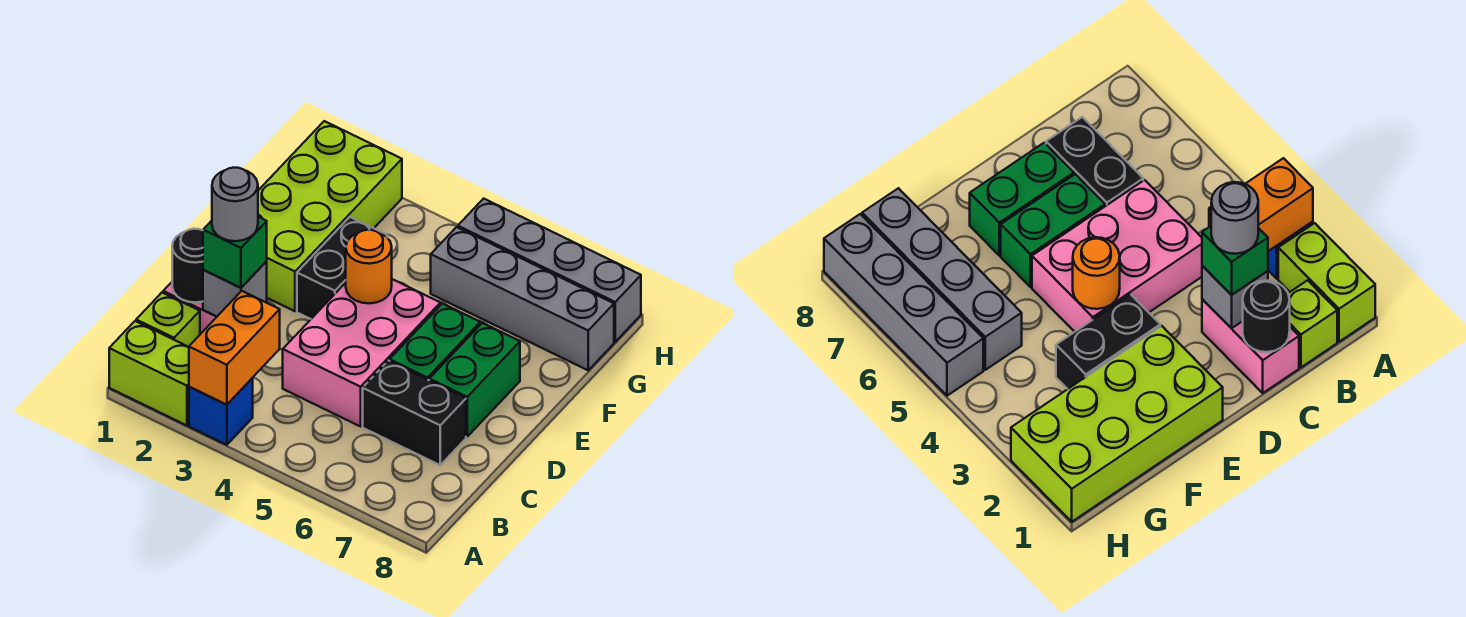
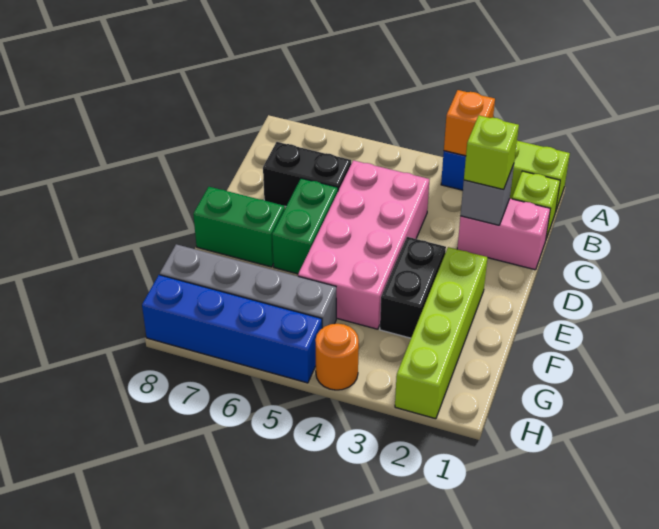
orange 1x2 brick [189,291,280,405] -> orange 1x1 brick [444,90,495,156]
black 1x1 round brick [172,229,203,303] -> none
green 1x1 brick [203,217,267,288] -> lime 1x1 brick [464,116,519,189]
grey 1x1 round brick [212,168,258,241] -> none
pink 2x3 brick [283,279,440,426] -> pink 2x4 brick [298,160,429,329]
green 1x2 brick [429,323,520,436] -> green 1x2 brick turned to [193,187,285,267]
lime 2x4 brick [258,121,402,311] -> lime 1x4 brick [395,247,488,419]
orange 1x1 round brick [346,230,392,303] -> orange 1x1 round brick moved to [315,324,359,390]
grey 1x4 brick [458,199,641,342] -> blue 1x4 brick [142,275,322,383]

